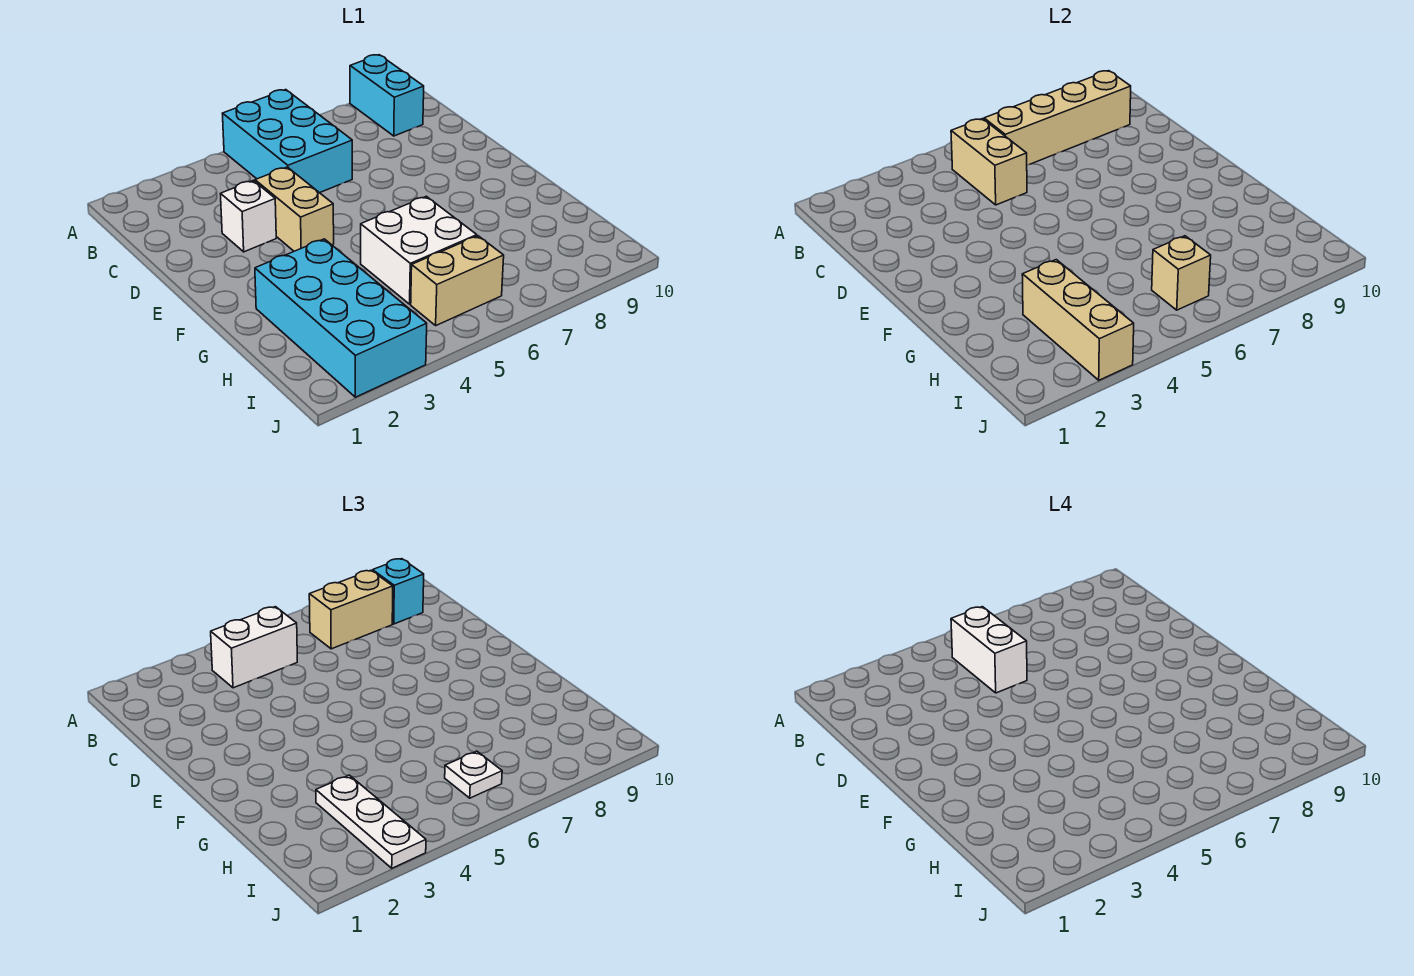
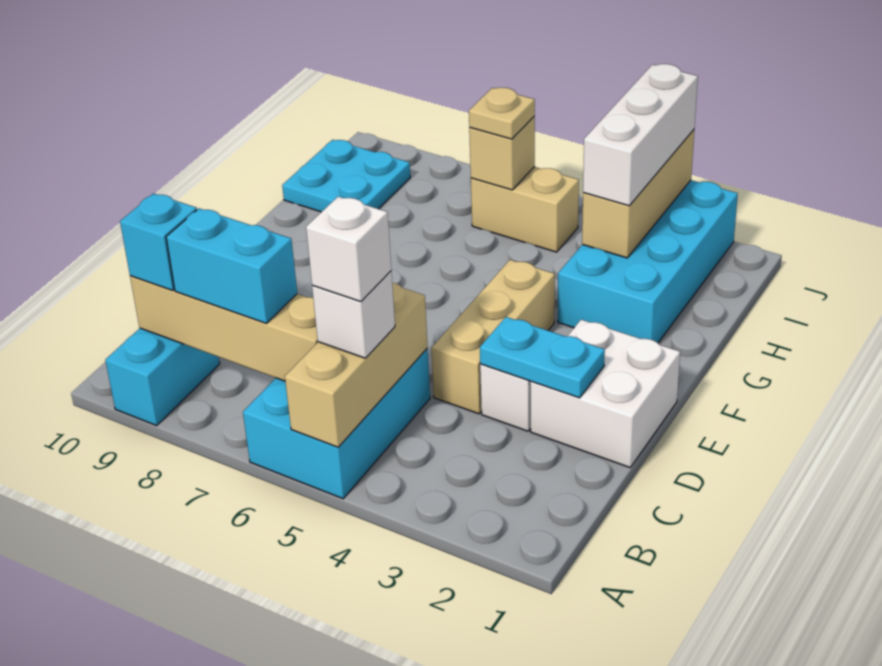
white 1x2 brick [211,607,297,688] -> white 1x1 brick [312,271,395,358]
tan 1x2 brick [951,119,1027,205] -> tan 1x3 brick [285,283,428,447]
white 1x2 brick [951,607,1027,693] -> white 1x1 brick [306,197,391,302]
tan 1x2 brick [309,570,393,649] -> cyan 1x2 brick [166,208,297,323]
none -> cyan 1x2 plate [480,317,605,398]
tan 1x2 brick [255,167,334,251] -> tan 1x3 brick [431,260,555,414]
white 2x2 brick [361,196,477,304] -> white 2x2 brick moved to [531,320,680,467]
white 1x3 plate [316,775,426,868] -> white 1x3 brick [583,64,698,206]
none -> cyan 2x2 plate [282,140,410,212]
white 1x1 plate [445,751,502,798] -> tan 1x1 plate [469,88,535,139]

